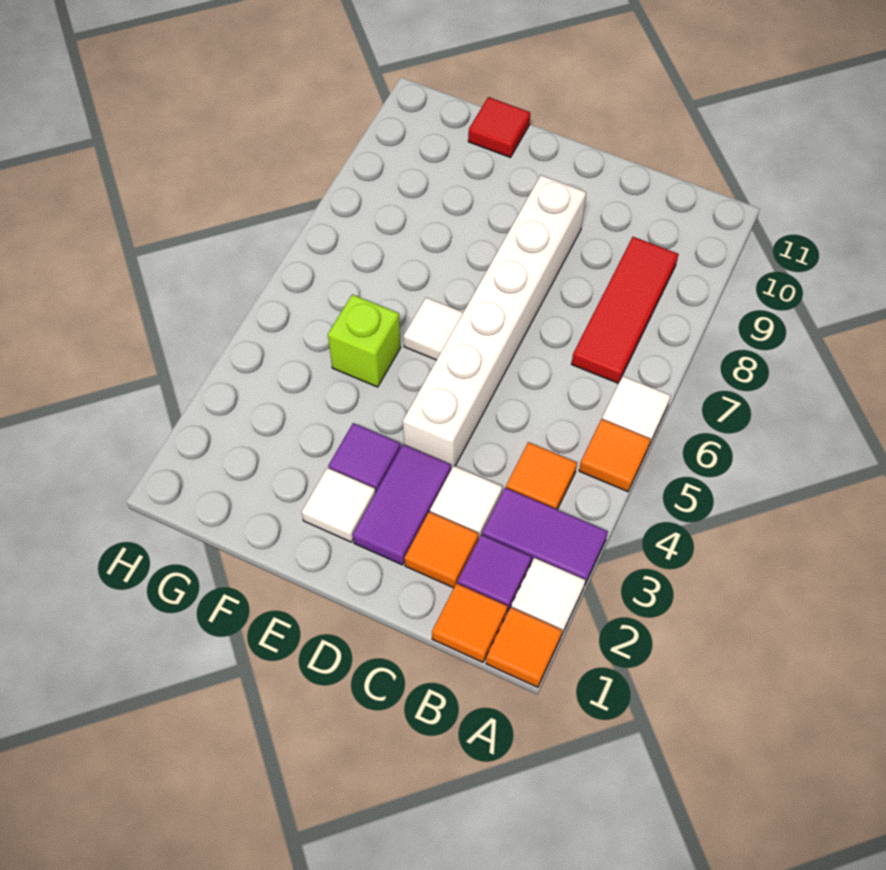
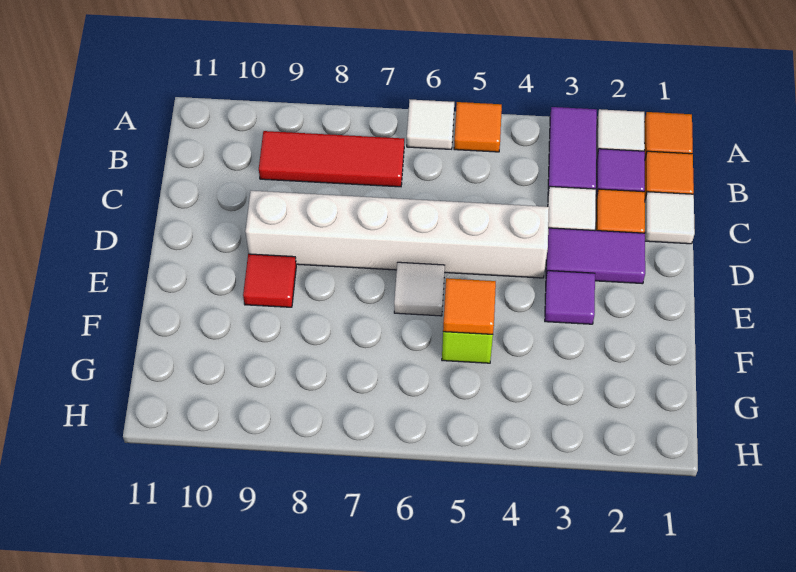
orange 1x1 tile [506,442,577,509] -> orange 1x1 tile moved to [443,278,496,334]
white 1x1 tile [302,468,375,542] -> white 1x1 tile moved to [645,192,695,244]
red 1x1 tile [468,97,530,158] -> red 1x1 tile moved to [243,254,296,307]

